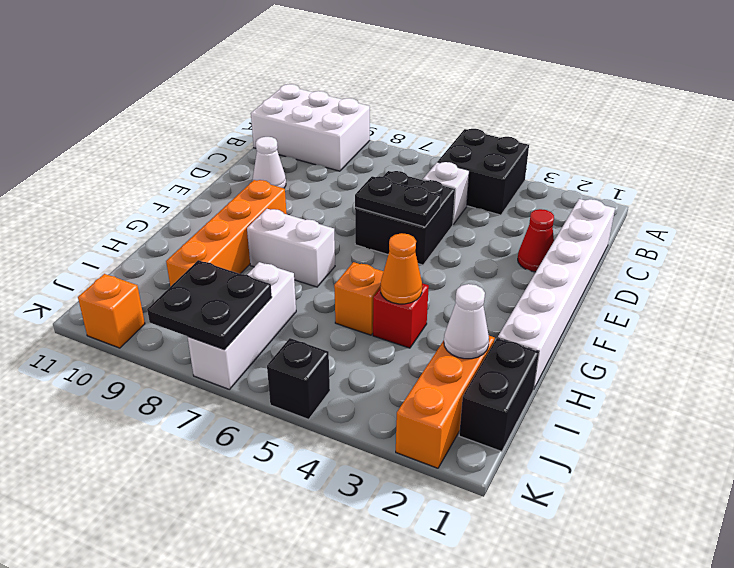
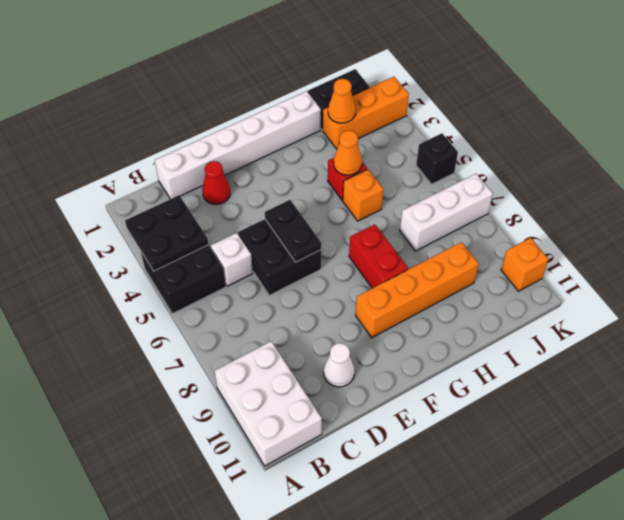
white 1x2 brick [247,209,335,287] -> red 1x2 brick [349,224,408,288]
white 1x1 cone [444,284,489,359] -> orange 1x1 cone [328,79,356,123]
black 2x2 plate [147,260,272,350] -> black 2x2 plate moved to [125,195,208,271]

